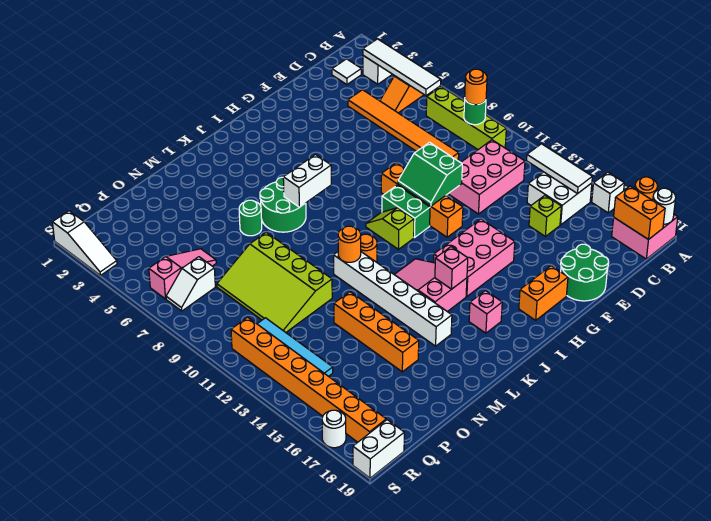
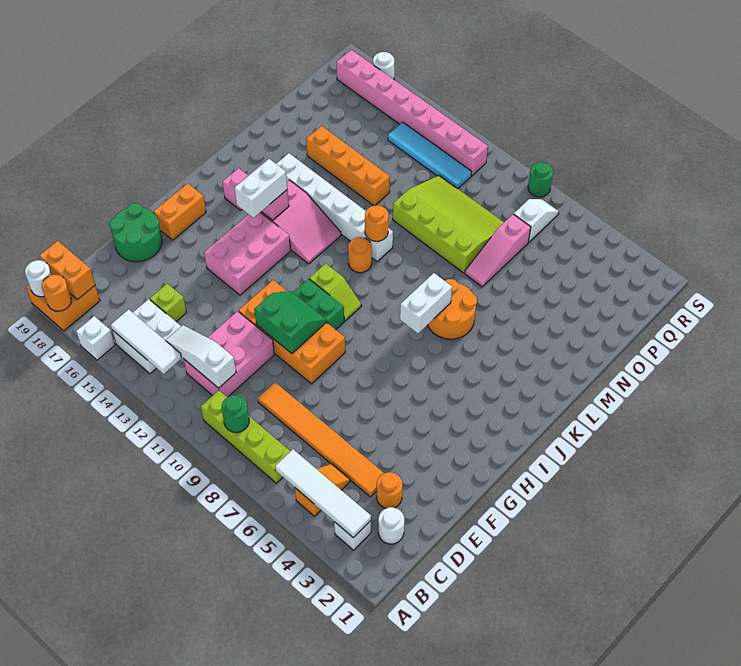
pink 2x2 brick [612,215,678,259] -> orange 2x2 brick [26,285,100,331]
orange 1x1 round brick [465,69,487,105] -> orange 1x1 round brick moved to [377,472,402,508]
white 1x1 tile [332,59,361,85] -> white 1x1 round brick [378,507,404,544]
orange 1x4 brick [381,163,463,237] -> orange 2x4 brick [239,280,345,384]
green 2x2 round brick [260,177,306,232] -> orange 2x2 round brick [428,279,477,339]
green 1x1 round brick [239,200,262,236] -> green 1x1 round brick moved to [528,162,553,197]
pink 1x3 slope [149,249,216,299] -> pink 1x3 slope moved to [465,214,531,287]
orange 1x8 brick [231,317,386,442] -> pink 1x8 brick [336,50,488,176]
white 1x2 brick [353,420,404,478] -> white 1x2 brick moved to [235,159,287,218]
white 1x3 slope [52,211,117,275] -> white 1x3 slope moved to [165,325,236,388]

